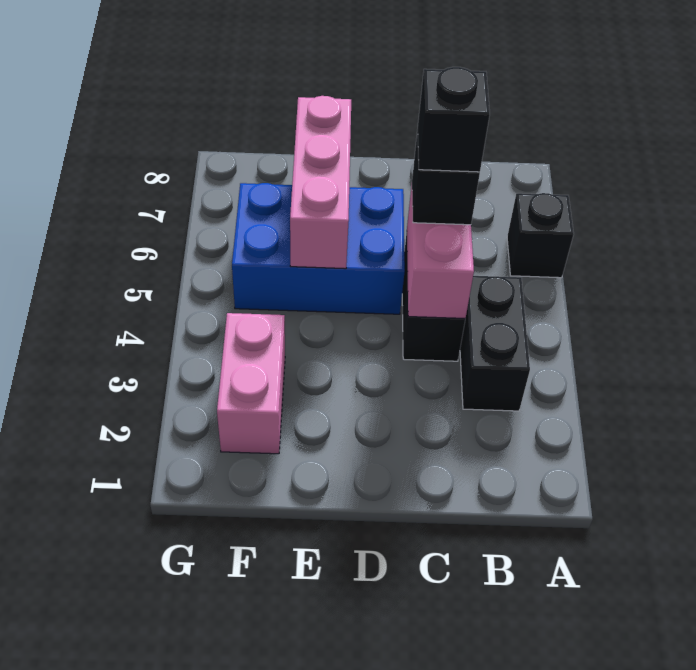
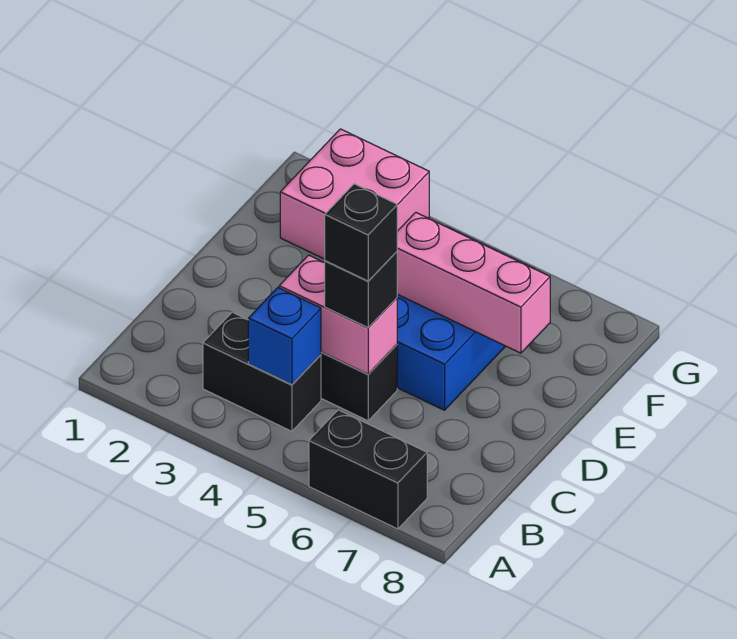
black 1x1 brick [507,193,574,278] -> black 1x2 brick [309,410,427,529]
none -> blue 1x1 brick [248,288,321,385]
pink 1x2 brick [217,313,285,454] -> pink 2x2 brick [280,129,429,259]

